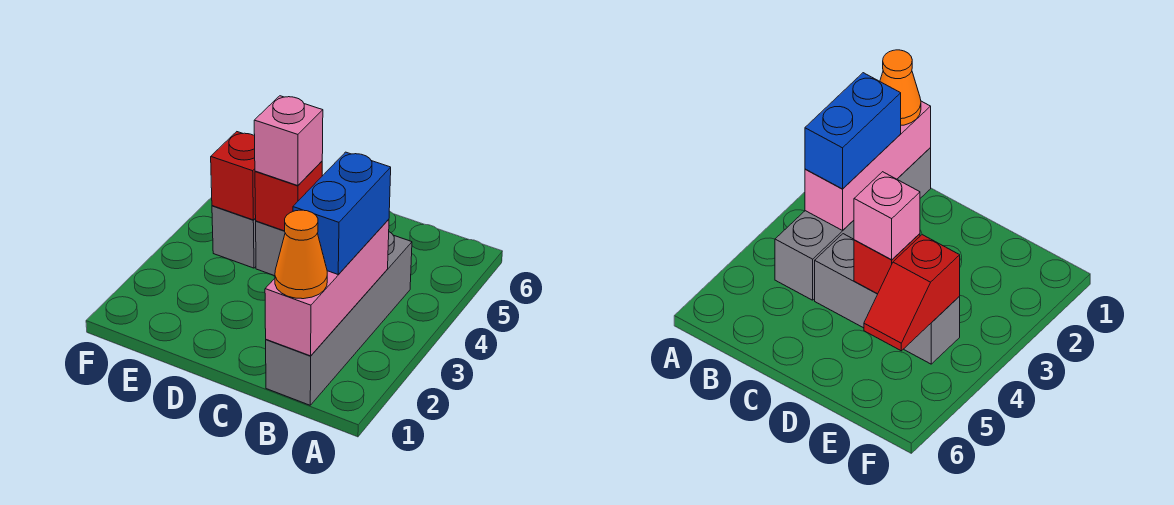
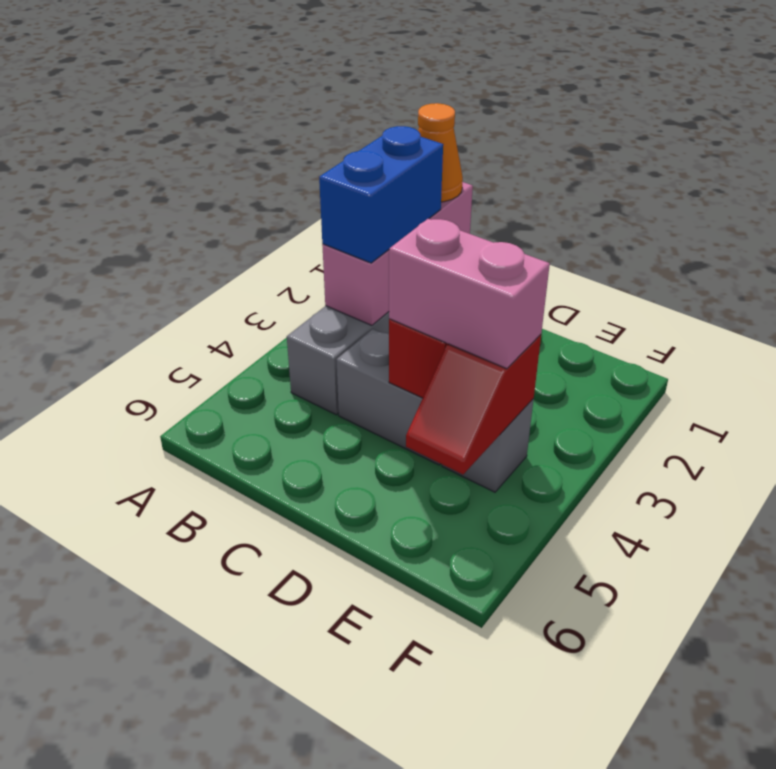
pink 1x1 brick [254,96,323,186] -> pink 1x2 brick [389,219,550,369]

